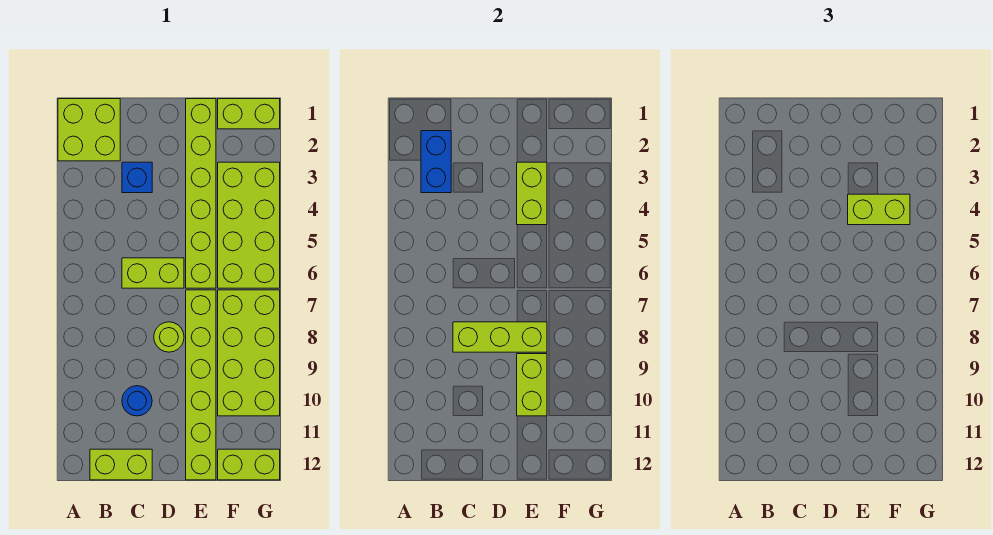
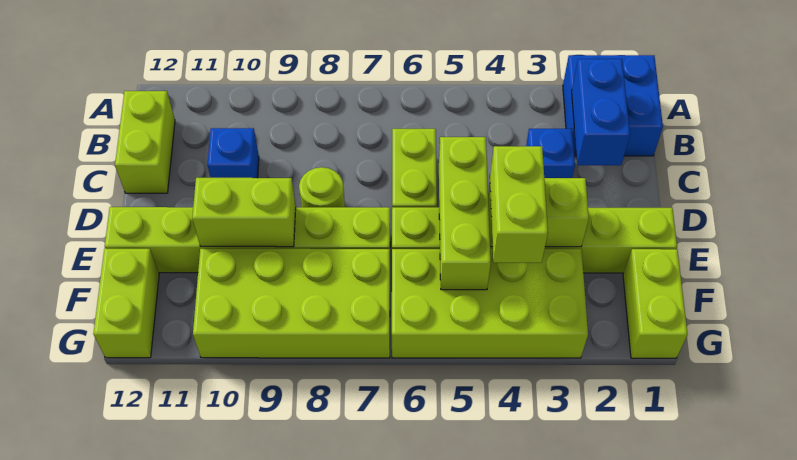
lime 2x2 brick [58,99,120,161] -> blue 2x2 brick [563,55,663,156]
blue 1x2 brick [421,131,451,193] -> blue 1x2 brick turned to [572,59,630,165]
lime 1x3 brick [453,322,547,352] -> lime 1x3 brick moved to [439,137,491,290]
blue 1x1 round brick [122,386,152,416] -> blue 1x1 brick [207,128,259,178]

